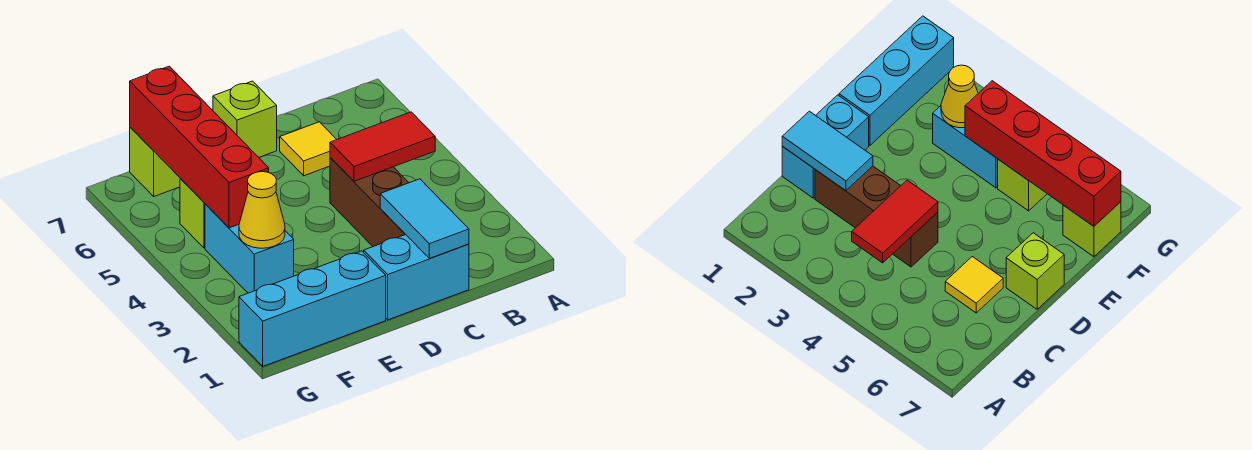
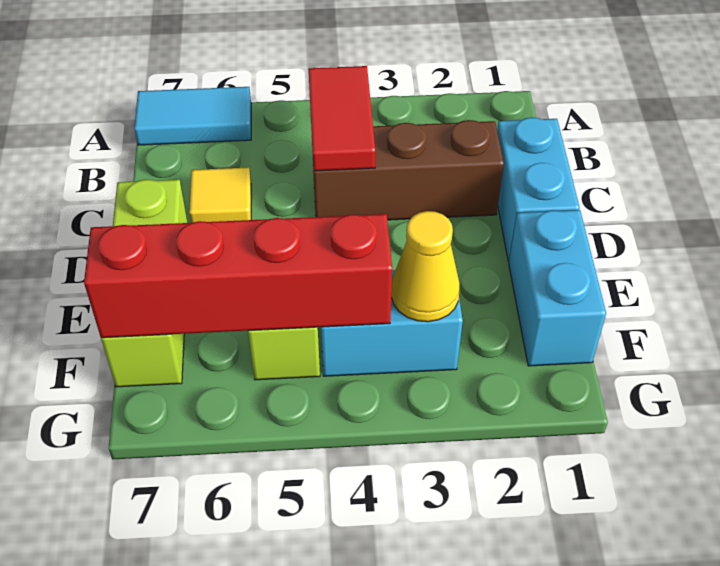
cyan 1x2 tile [380,179,469,258] -> cyan 1x2 tile moved to [134,87,251,145]
cyan 1x3 brick [239,251,386,366] -> cyan 1x2 brick [509,210,606,366]

